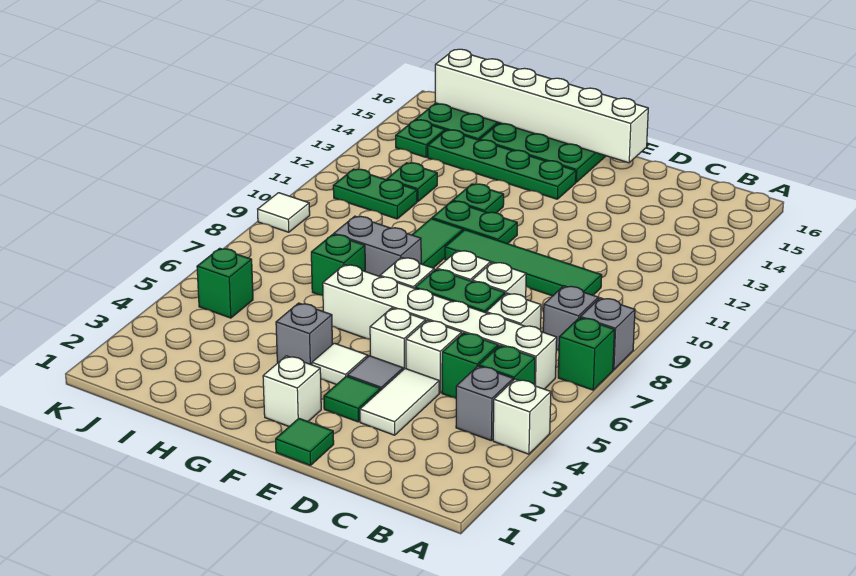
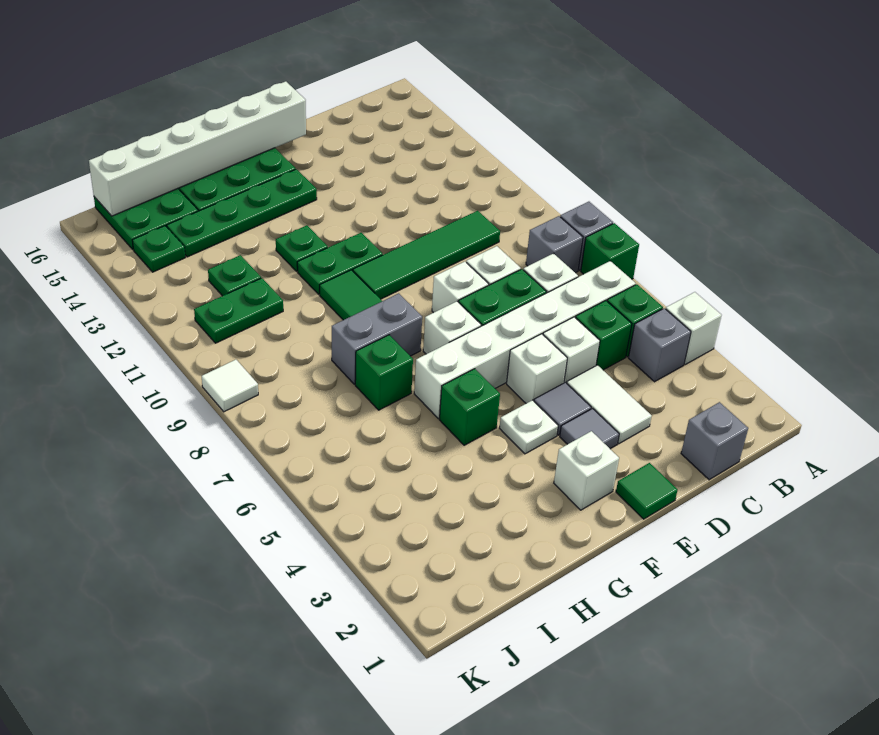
green 1x1 tile [324,376,380,422] -> grey 1x1 tile [560,409,619,449]
white 1x1 tile [312,343,368,385] -> white 1x1 plate [500,400,558,454]
grey 1x1 brick [276,303,332,365] -> grey 1x1 brick moved to [681,402,748,480]
green 1x1 brick [197,248,253,318] -> green 1x1 brick moved to [439,369,500,445]

